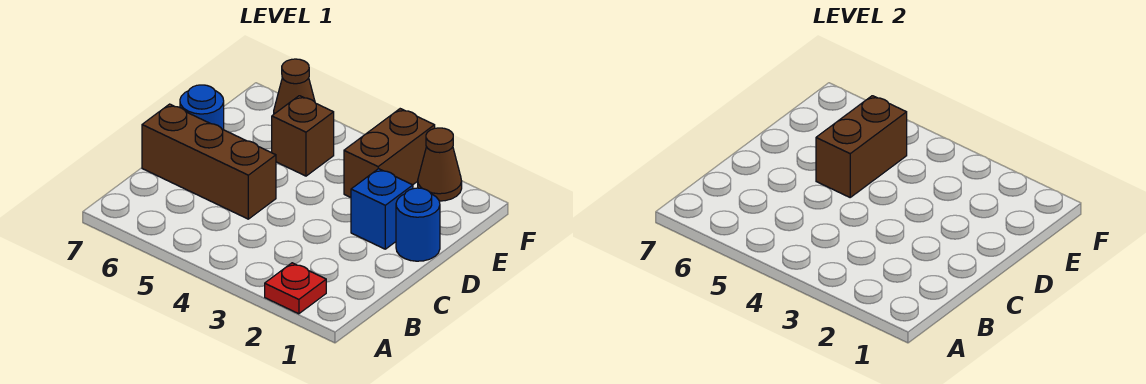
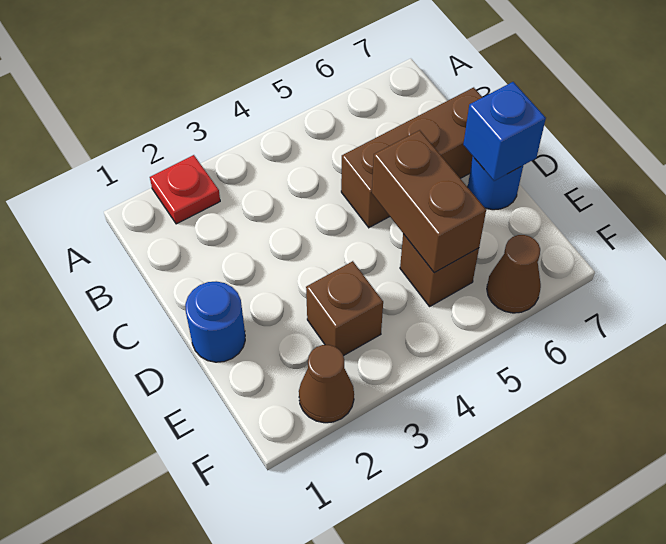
blue 1x1 brick [351,169,413,249] -> blue 1x1 brick moved to [463,82,546,181]
brown 1x2 brick [344,109,435,197] -> brown 1x1 brick [306,261,383,356]

